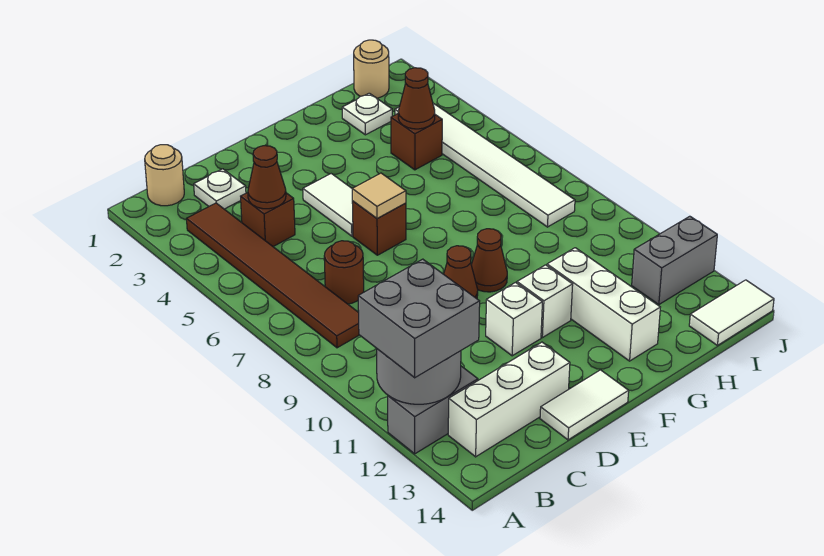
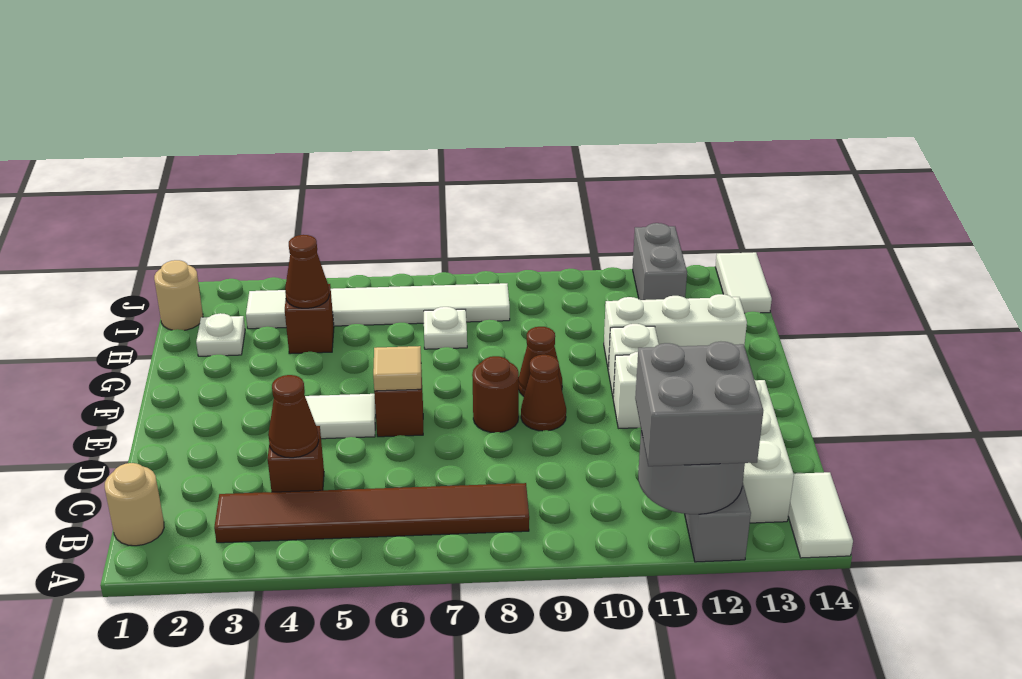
white 1x1 plate [194,169,246,209] -> white 1x1 plate moved to [424,307,467,349]
brown 1x1 round brick [324,241,364,304] -> brown 1x1 round brick moved to [472,356,519,432]
white 1x2 tile [540,370,629,440] -> white 1x2 tile moved to [788,472,853,558]

